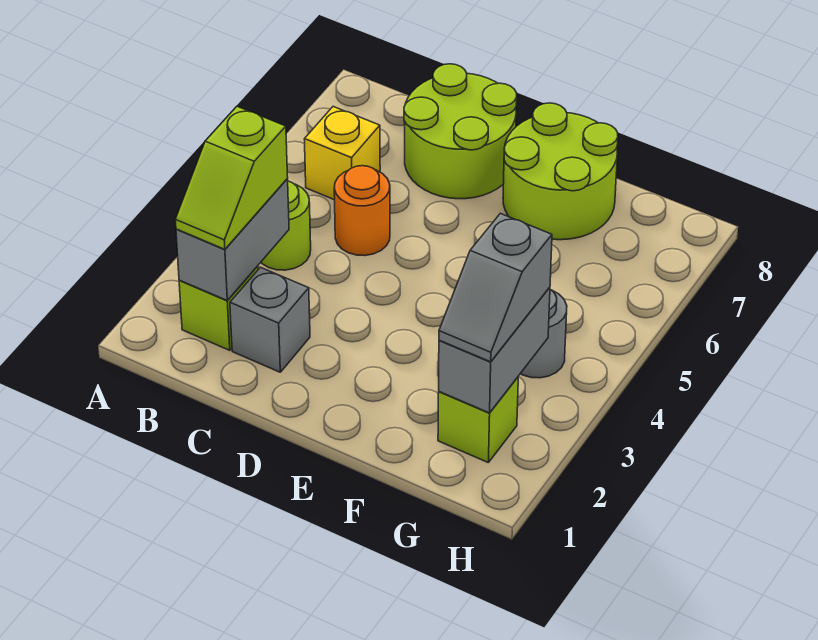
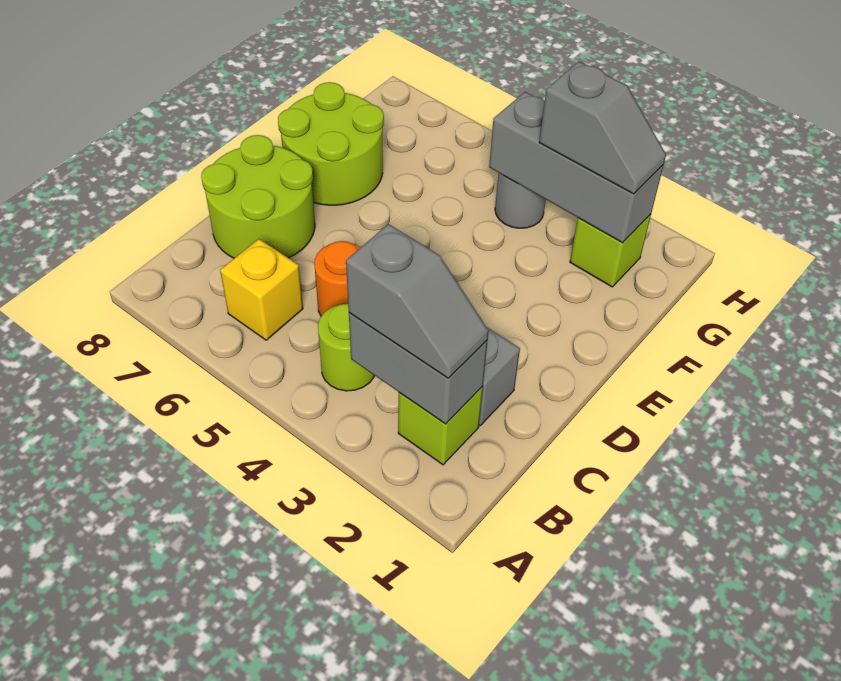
lime 1x2 slope [175,106,288,249] -> grey 1x2 slope [346,224,488,378]
grey 1x2 brick [439,287,550,413] -> grey 1x3 brick [489,92,663,243]

